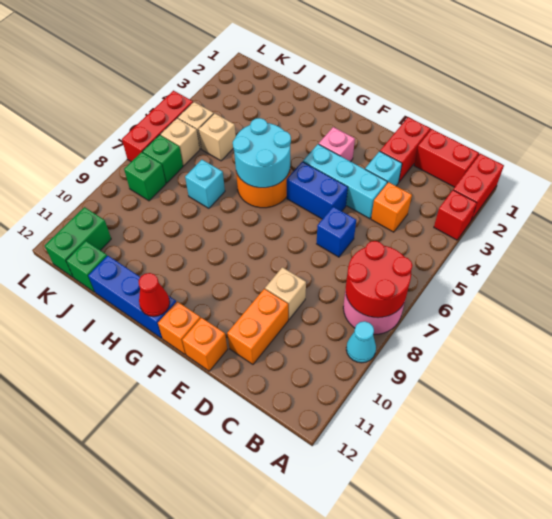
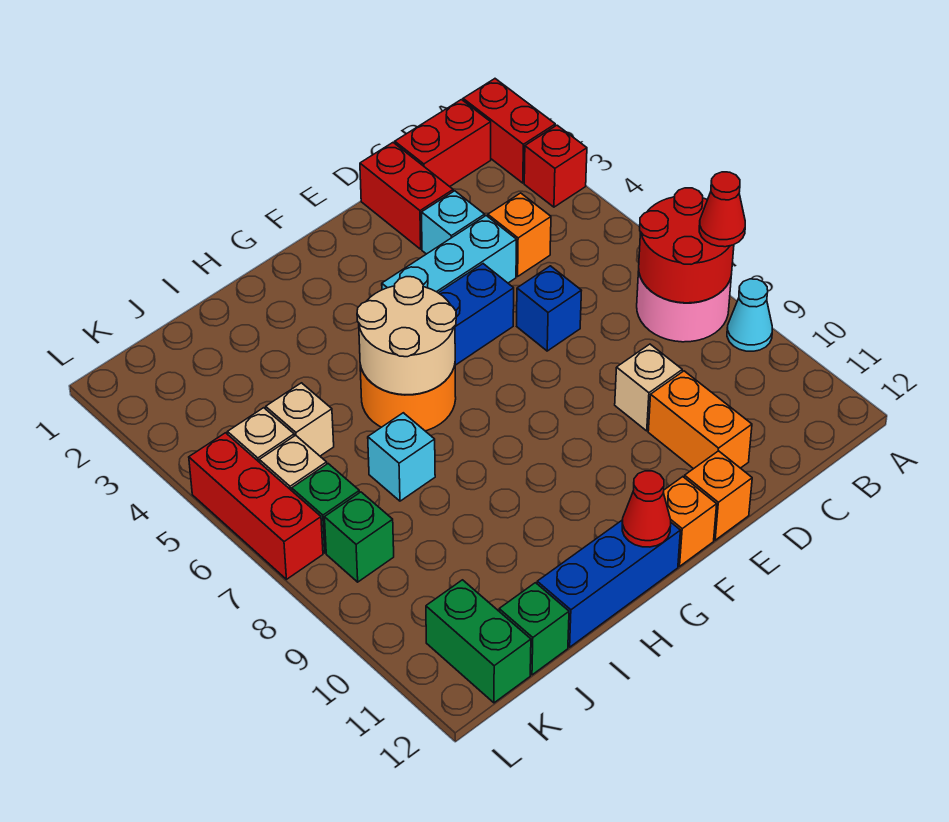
none -> red 1x1 cone [699,172,745,247]
pink 1x1 brick [319,127,355,162] -> none
cyan 2x2 round brick [233,118,291,188] -> tan 2x2 round brick [357,277,456,395]

